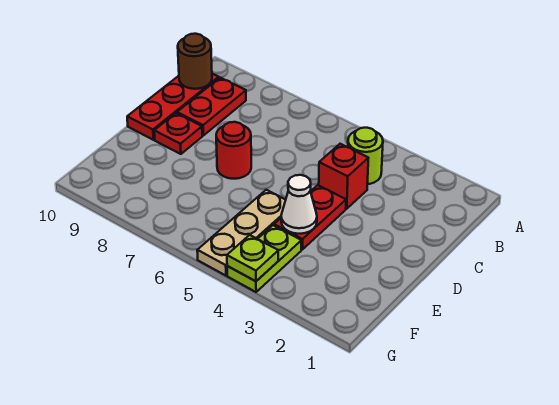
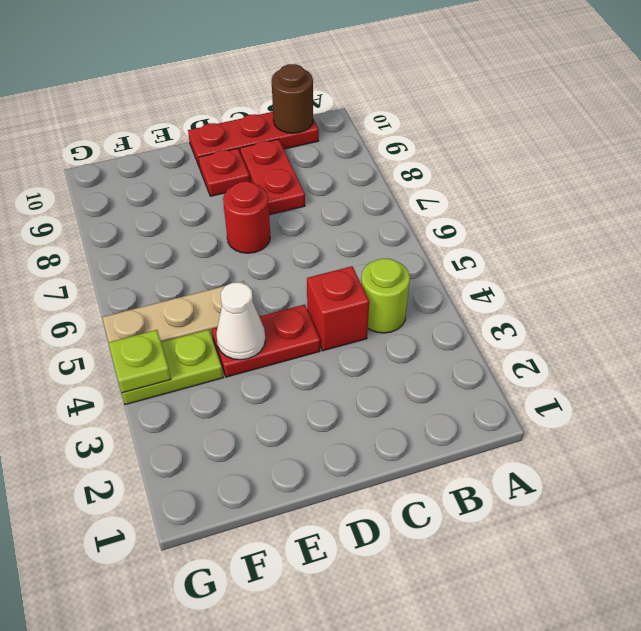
red 1x2 plate [177,78,246,135] -> red 1x2 plate turned to [240,139,305,215]

